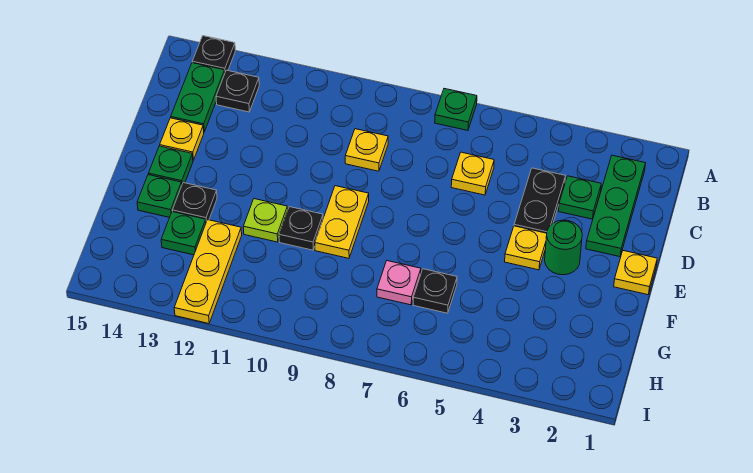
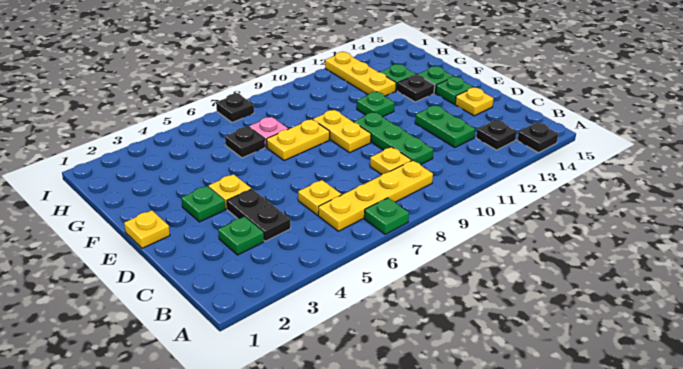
green 1x3 plate [586,155,645,257] -> green 1x3 plate moved to [354,112,433,165]
none -> yellow 1x4 plate [318,160,433,231]
green 1x2 plate [171,63,225,132] -> green 1x2 plate moved to [415,106,475,147]
green 1x1 round brick [545,220,582,275] -> green 1x1 plate [182,186,225,222]
none -> yellow 1x2 plate [267,119,330,161]
black 1x1 plate [279,207,323,250] -> black 1x1 plate moved to [216,94,254,122]
lime 1x1 plate [243,199,288,242] -> green 1x1 plate [357,92,394,117]

